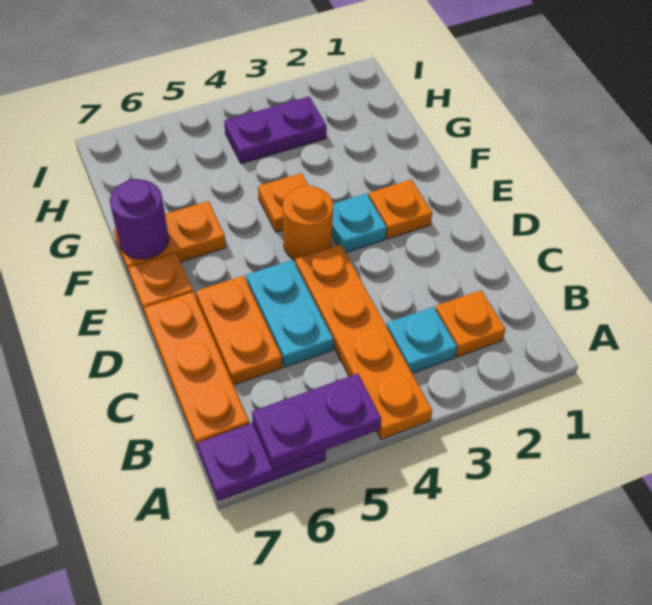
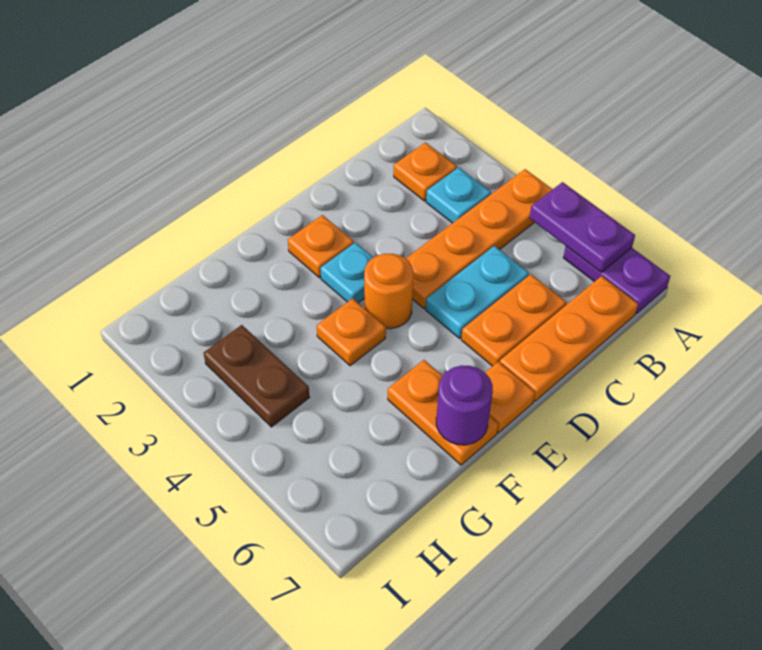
purple 1x2 plate [224,97,327,164] -> brown 1x2 plate [204,325,310,427]

